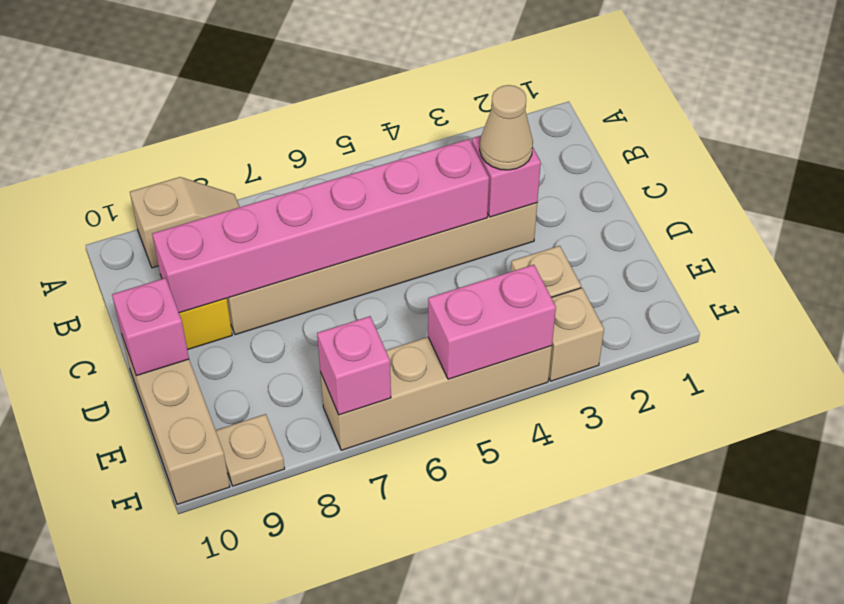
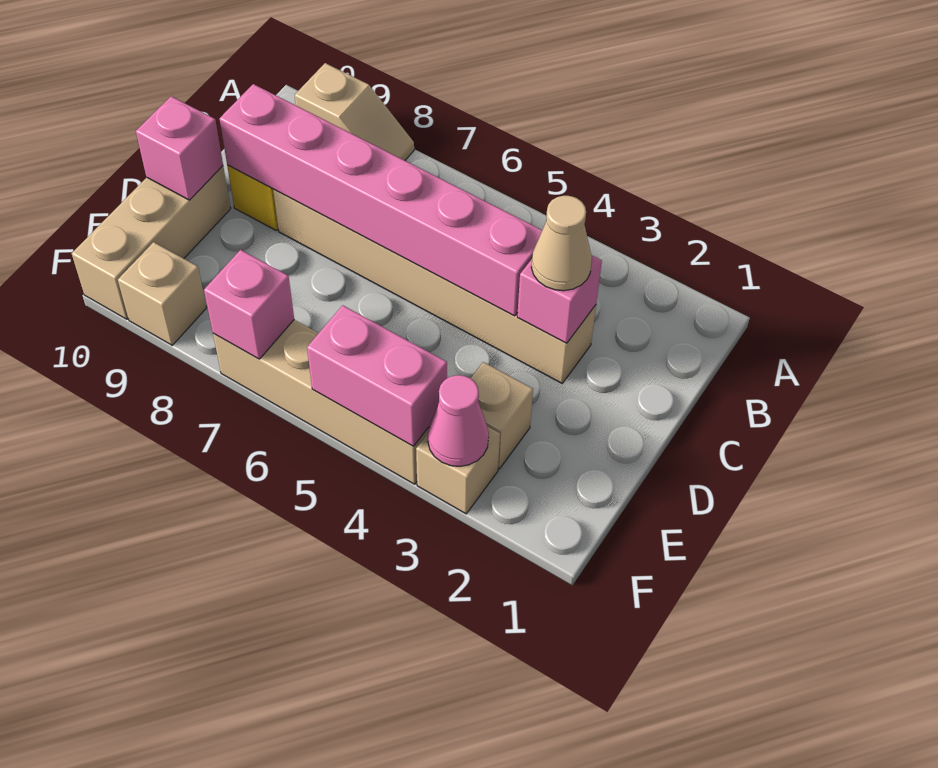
none -> pink 1x1 cone [428,375,489,466]
tan 1x1 plate [216,414,285,486] -> tan 1x1 brick [118,242,207,345]

